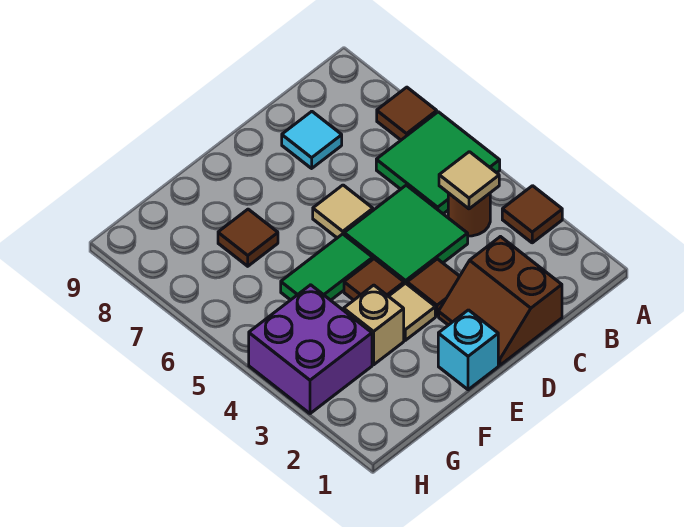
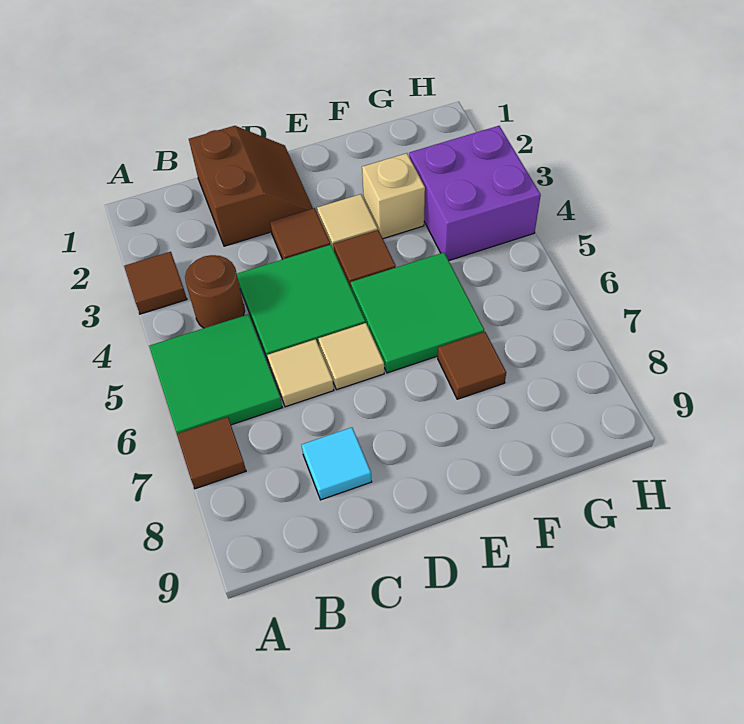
tan 1x1 tile [439,152,499,209] -> tan 1x1 tile moved to [267,339,334,407]
cyan 1x1 brick [438,310,498,390] -> none
green 1x2 tile [281,234,373,300] -> green 2x2 tile [351,253,484,373]

